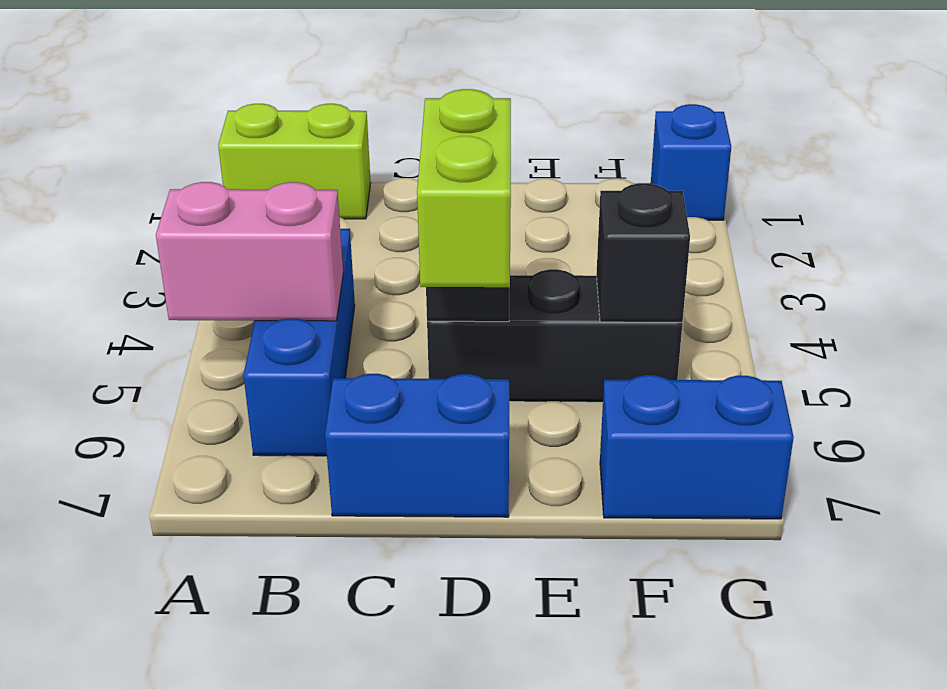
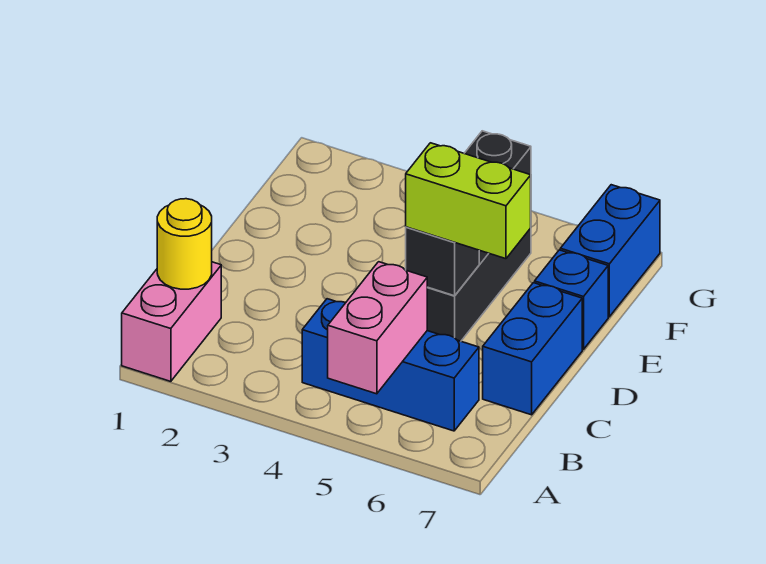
lime 1x2 brick [218,104,371,219] -> pink 1x2 brick [122,262,221,381]
none -> yellow 1x1 round brick [157,199,212,289]
blue 1x1 brick [651,104,731,220] -> blue 1x1 brick moved to [535,250,608,349]

